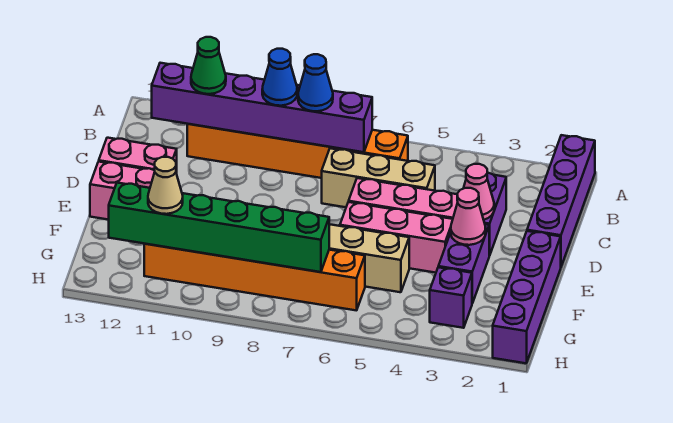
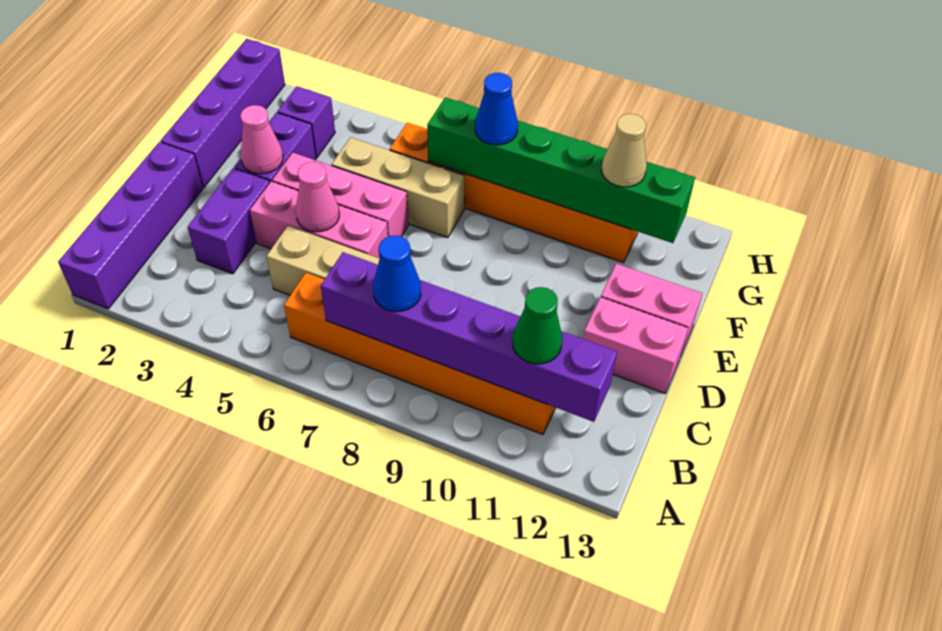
blue 1x1 cone [262,49,297,106] -> blue 1x1 cone moved to [475,73,518,145]
pink 1x1 cone [463,164,494,220] -> pink 1x1 cone moved to [296,162,339,232]

